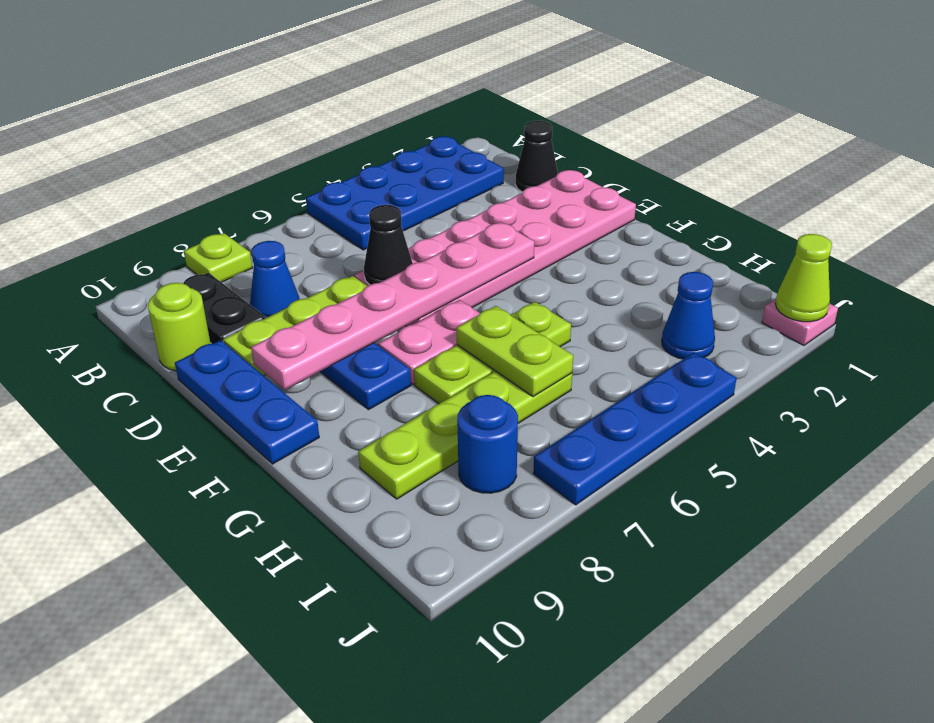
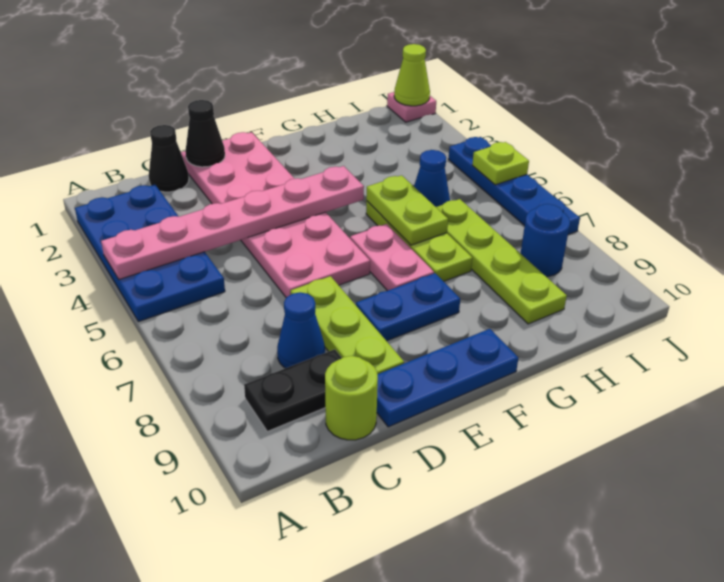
lime 1x1 plate [184,233,252,282] -> lime 1x1 plate moved to [472,142,529,185]
black 1x1 cone [364,205,413,285] -> black 1x1 cone moved to [185,100,225,167]
pink 1x6 plate [251,222,534,390] -> pink 1x6 plate turned to [101,166,364,280]
lime 1x2 plate [456,306,573,397] -> lime 1x2 plate turned to [366,175,448,245]
blue 1x1 cone [662,272,715,359] -> blue 1x1 cone moved to [414,150,450,207]

